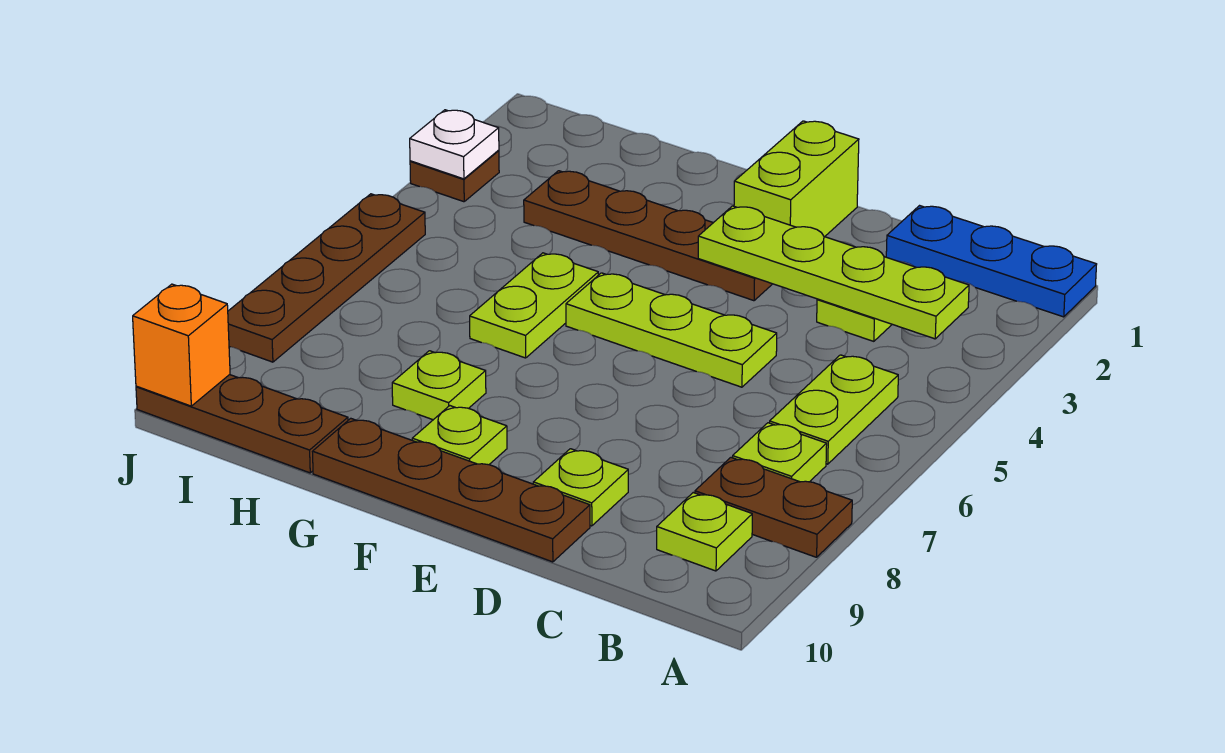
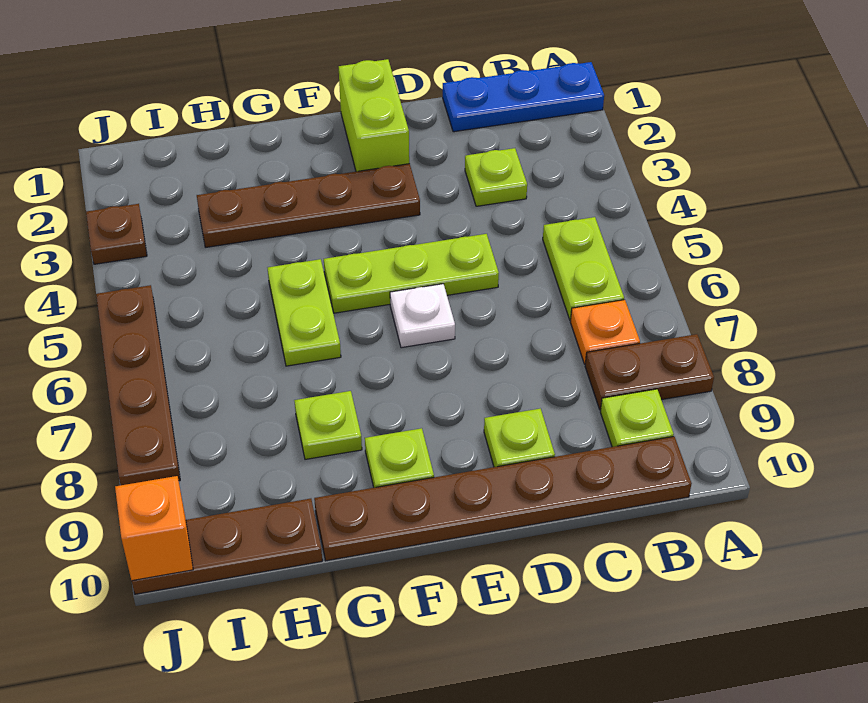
lime 1x4 plate [698,206,969,339] -> none
lime 1x1 plate [733,423,827,482] -> orange 1x1 plate [570,300,640,364]
brown 1x4 plate [312,418,590,562] -> brown 1x6 plate [314,436,692,561]
white 1x1 plate [410,110,499,179] -> white 1x1 plate moved to [390,284,455,348]

